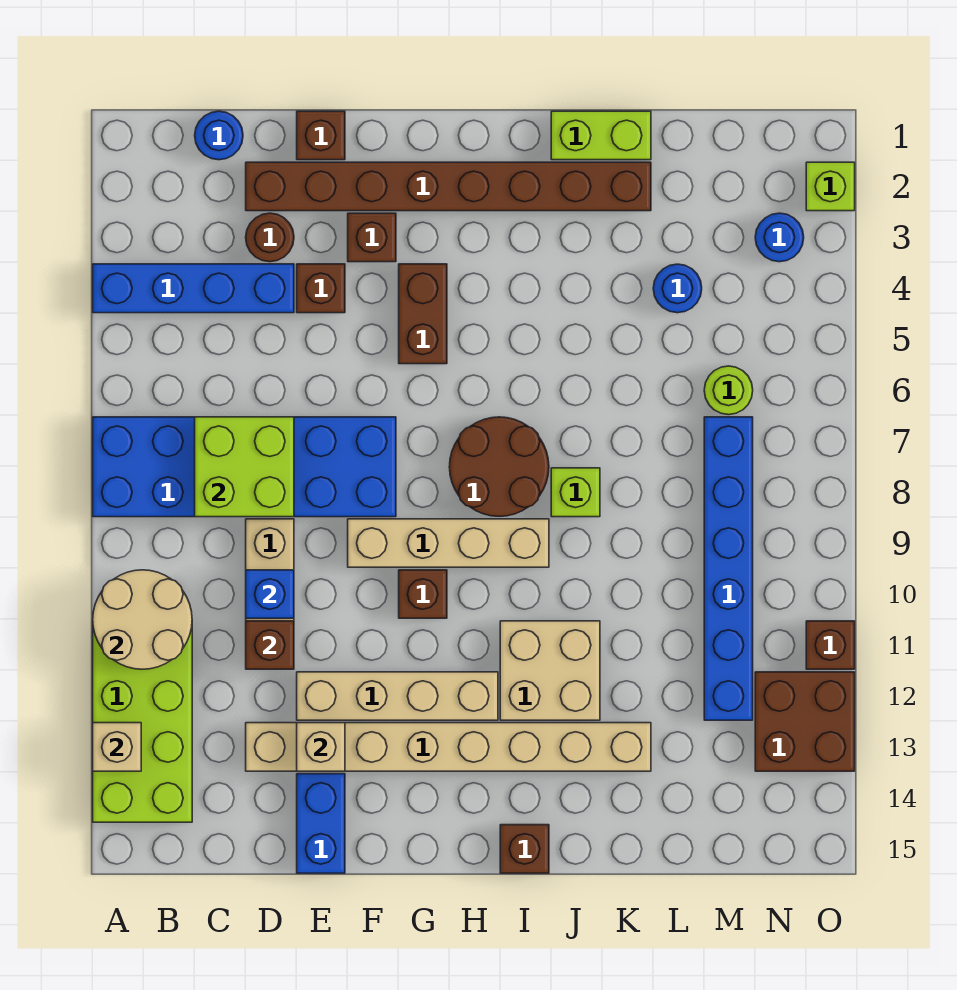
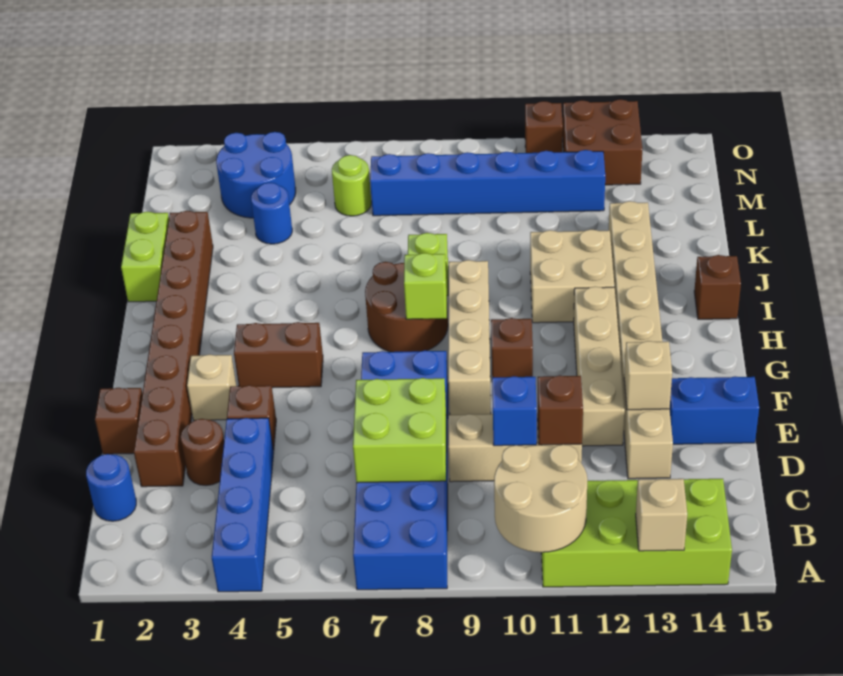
brown 1x1 brick [348,213,396,262] -> tan 1x1 brick [187,354,236,420]
blue 1x1 round brick [755,213,804,262] -> blue 2x2 round brick [216,132,296,218]
lime 1x1 brick [806,162,855,211] -> lime 1x1 brick moved to [404,253,447,319]

